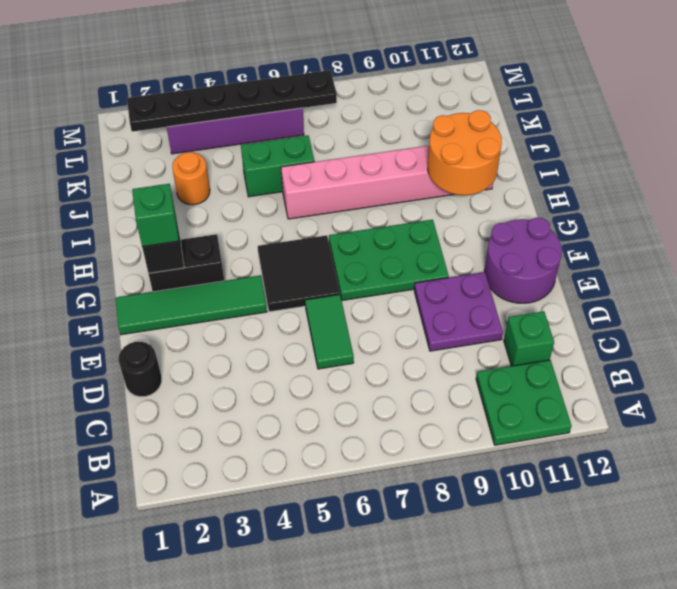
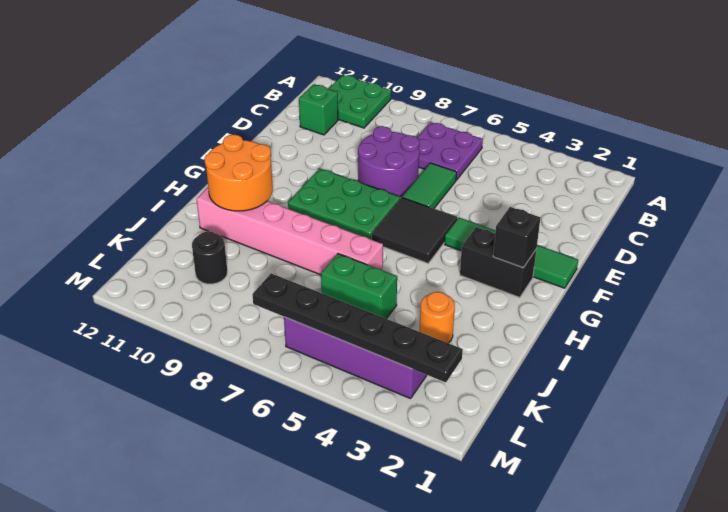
black 1x1 round brick [118,342,162,397] -> black 1x1 round brick moved to [192,231,227,284]
purple 2x2 plate [414,272,503,351] -> purple 2x2 plate moved to [417,122,483,180]
purple 2x2 round brick [484,217,562,303] -> purple 2x2 round brick moved to [358,126,419,197]
green 1x1 brick [132,184,179,247] -> none

